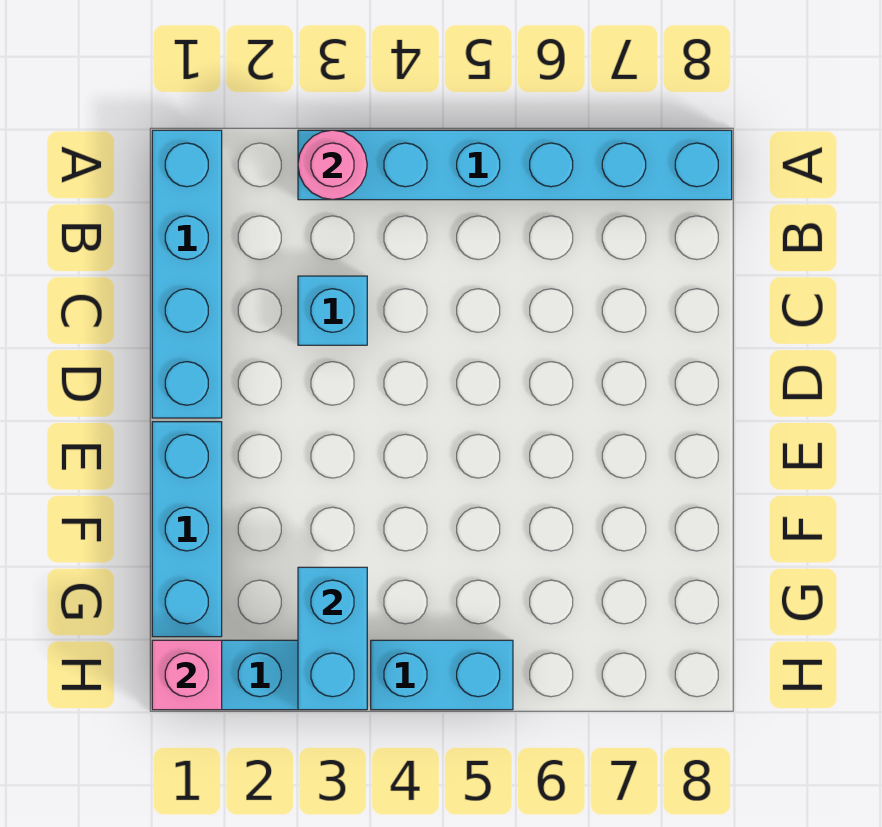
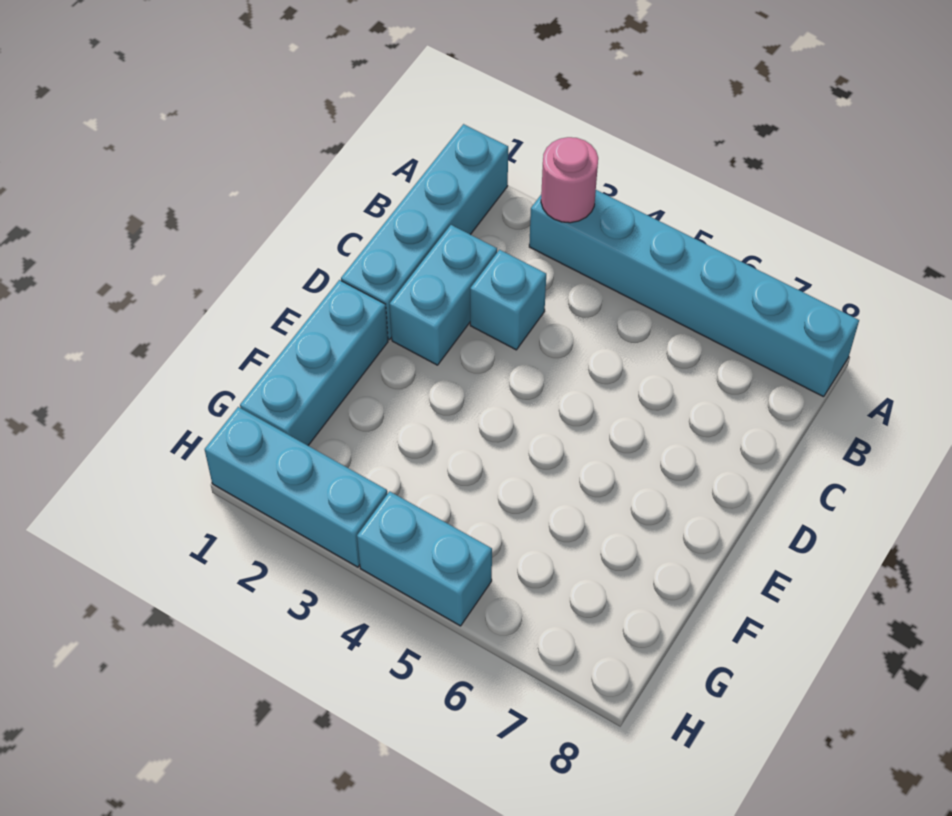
cyan 1x2 brick [298,567,367,710] -> cyan 1x2 brick moved to [390,225,497,365]
pink 1x1 brick [152,640,222,710] -> none

